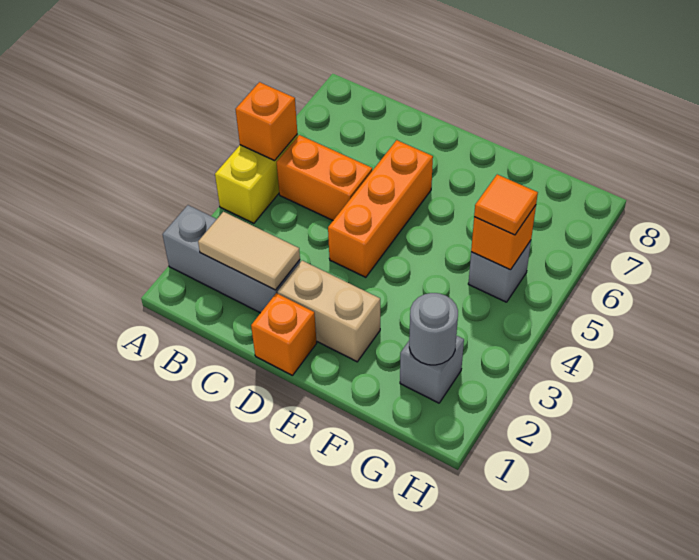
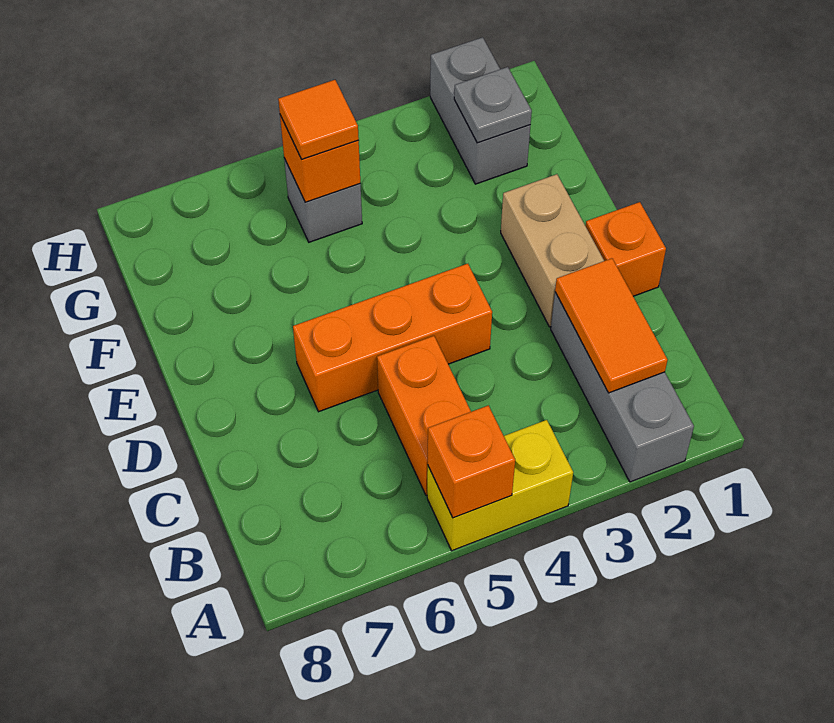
tan 1x2 tile [198,212,300,290] -> orange 1x2 tile [555,258,667,393]
grey 1x1 brick [400,336,464,403] -> grey 1x2 brick [430,37,530,184]
grey 1x1 round brick [409,293,458,365] -> grey 1x1 plate [454,67,532,143]

